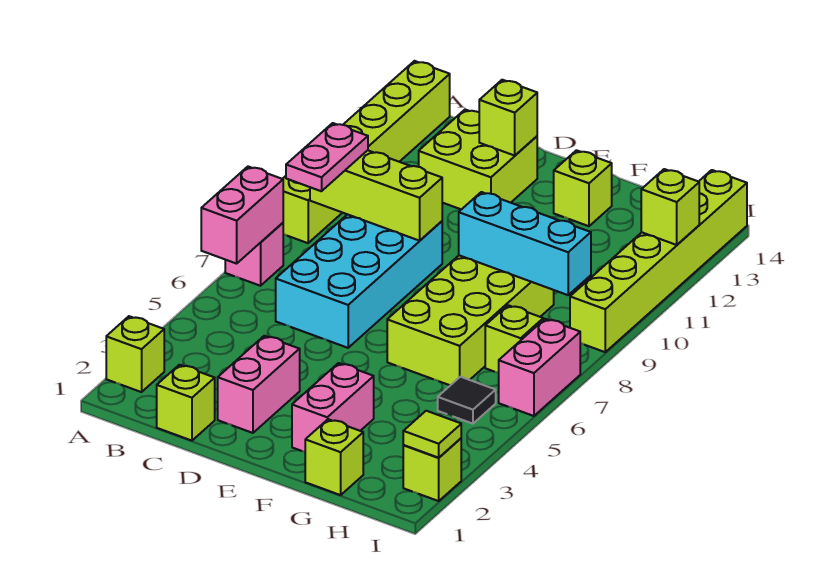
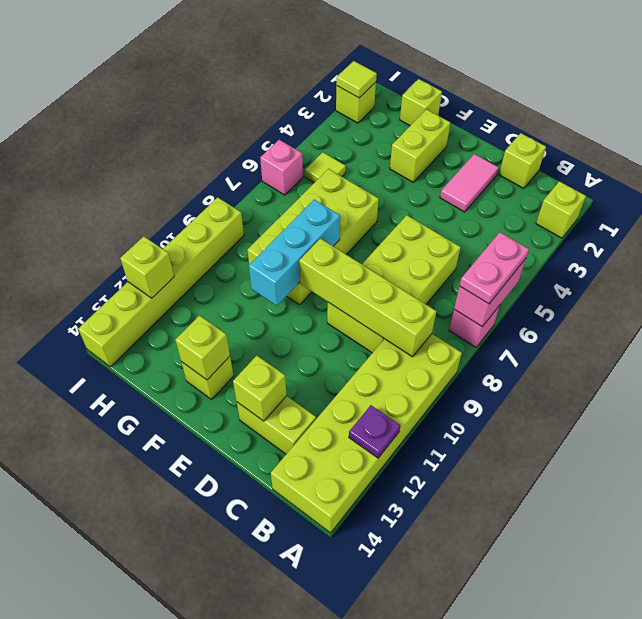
lime 1x6 brick [283,61,450,243] -> lime 2x6 brick [271,334,462,533]
none -> purple 1x1 plate [349,405,400,458]
pink 1x2 plate [286,123,368,191] -> pink 1x2 plate moved to [460,232,529,304]
lime 1x3 brick [310,150,442,241] -> lime 1x4 brick [299,238,436,357]
cyan 2x4 brick [276,214,442,348] -> lime 2x4 brick [327,215,460,353]
lime 2x2 brick [419,110,537,210] -> lime 1x2 brick [237,396,316,454]
pink 1x2 brick [218,336,300,433] -> pink 1x2 tile [440,154,499,212]
pink 1x2 brick [292,363,374,452] -> lime 1x2 brick [390,109,450,182]
cyan 1x3 brick [459,192,591,295] -> cyan 1x3 brick turned to [249,200,340,306]
black 1x1 tile [438,377,496,424] -> lime 1x1 tile [305,152,346,183]
lime 1x1 brick [485,305,543,373] -> lime 1x1 brick moved to [175,315,230,380]
pink 1x2 brick [499,319,580,416] -> pink 1x1 brick [260,140,303,195]

